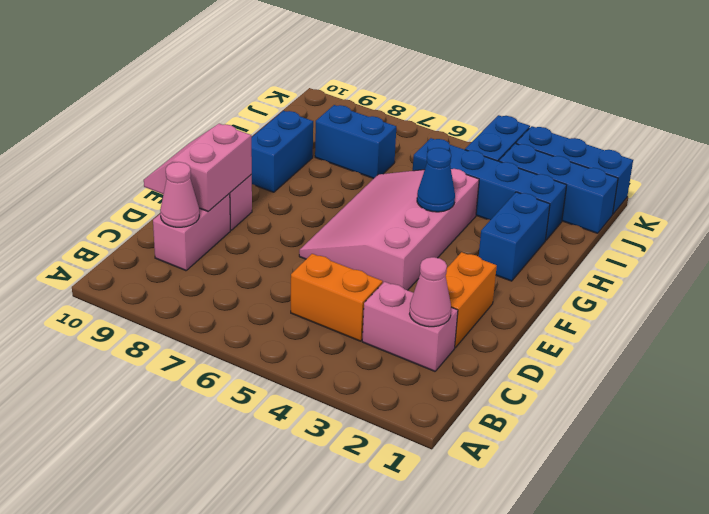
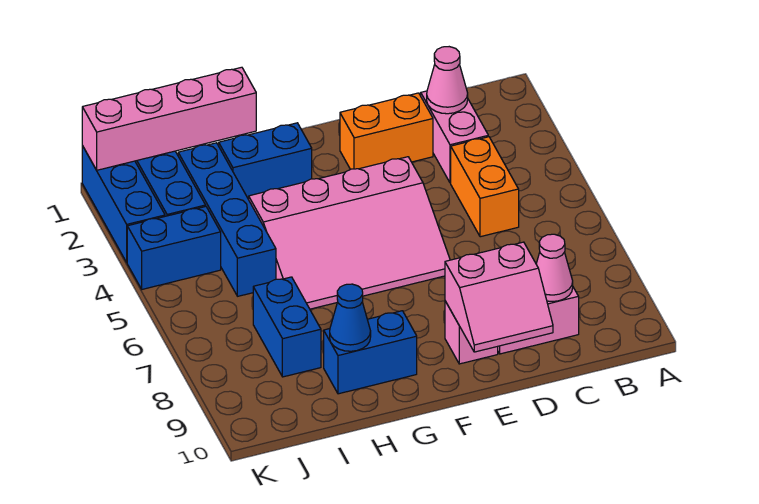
blue 1x1 cone [417,148,455,212] -> blue 1x1 cone moved to [330,284,371,351]
none -> pink 1x4 brick [82,67,256,170]

